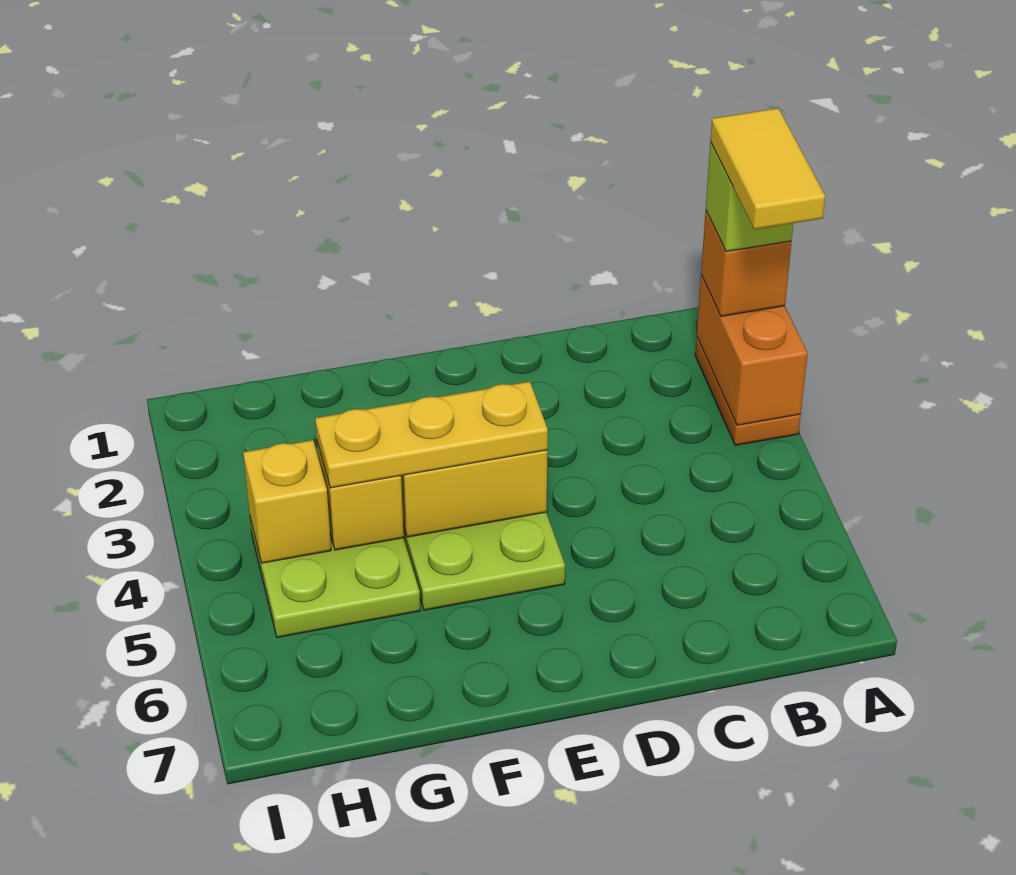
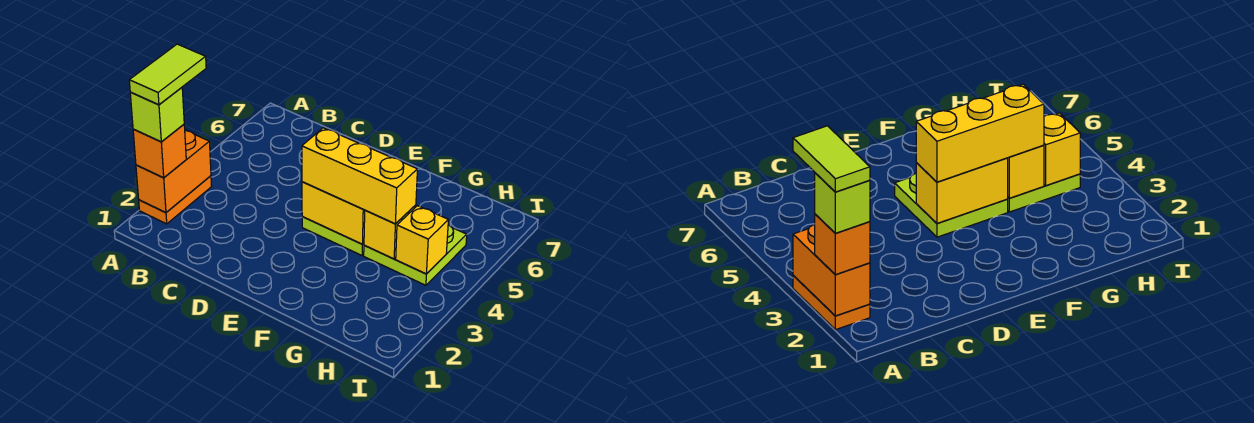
yellow 1x2 tile [710,108,825,230] -> lime 1x2 tile [129,44,206,105]
yellow 1x3 plate [315,382,548,488] -> yellow 1x3 brick [302,128,417,224]

